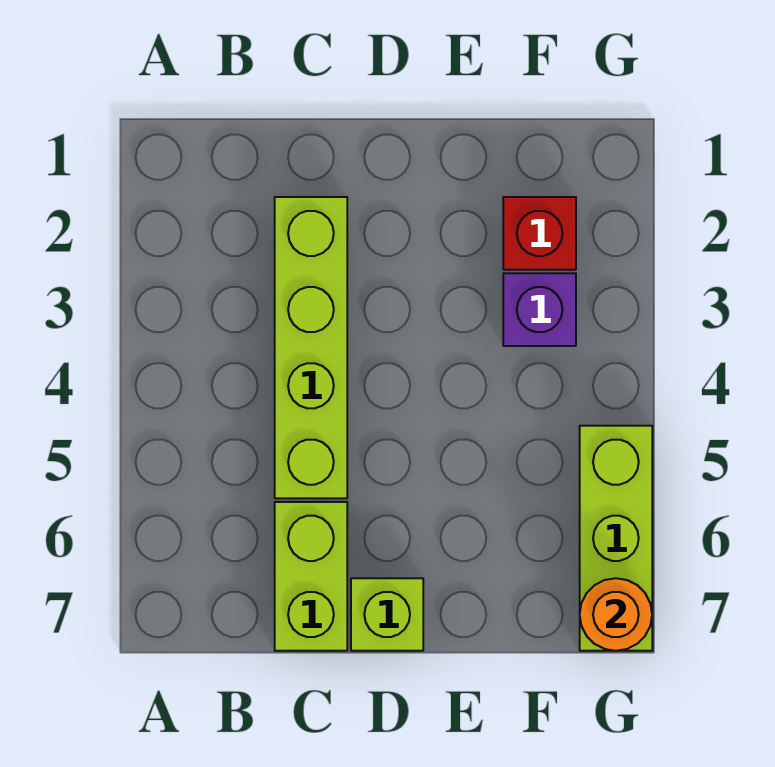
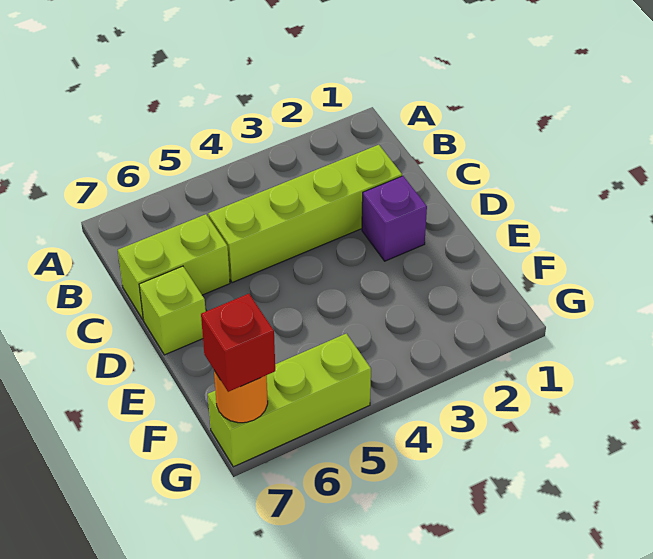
red 1x1 brick [503,197,576,270] -> red 1x1 brick moved to [201,294,275,392]
purple 1x1 brick [503,273,576,346] -> purple 1x1 brick moved to [362,176,427,261]

